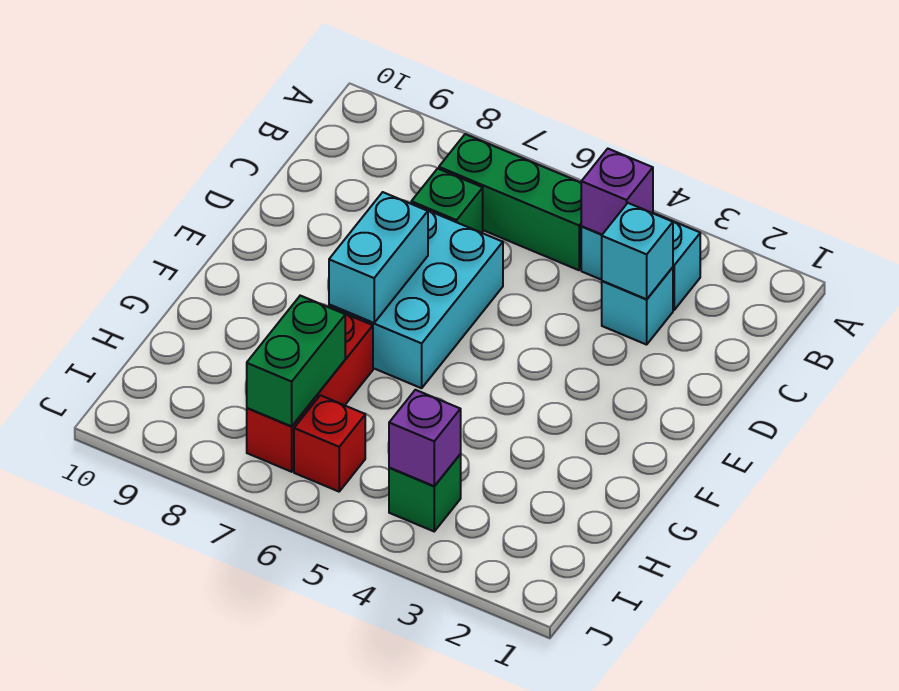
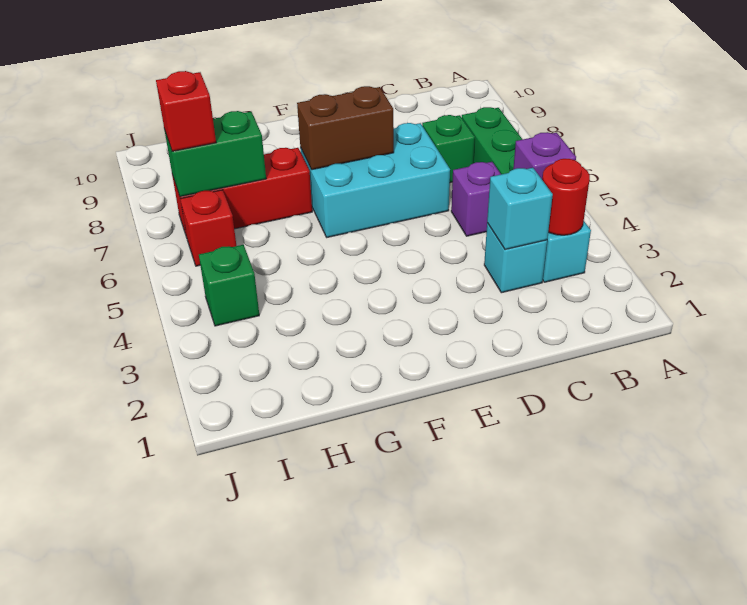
none -> red 1x1 round brick [542,159,590,235]
cyan 1x2 brick [329,192,428,323] -> brown 1x2 brick [297,86,394,170]
purple 1x1 brick [389,390,461,486] -> purple 1x1 brick moved to [451,162,501,236]
none -> red 1x1 brick [156,71,216,151]

